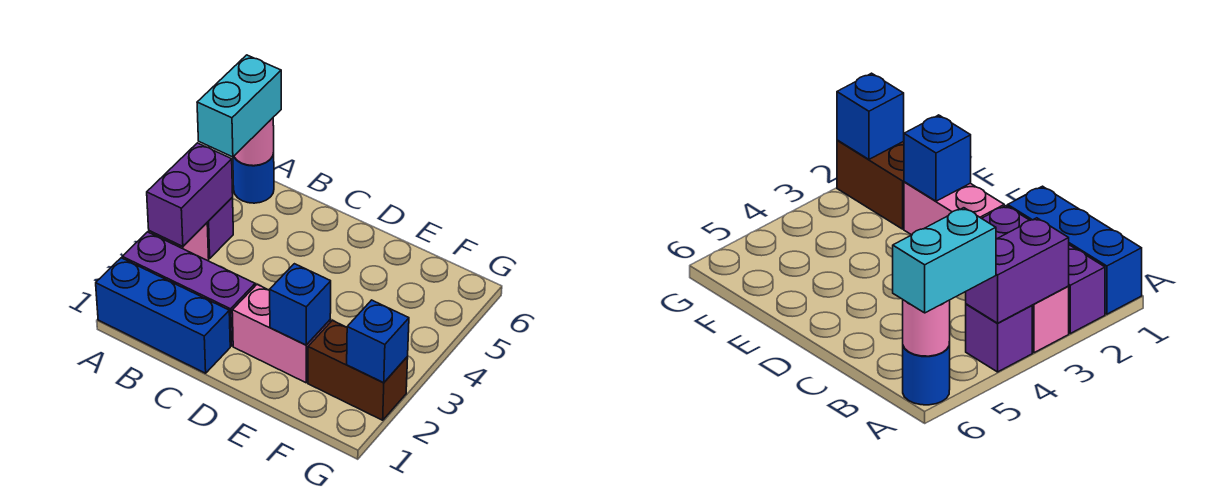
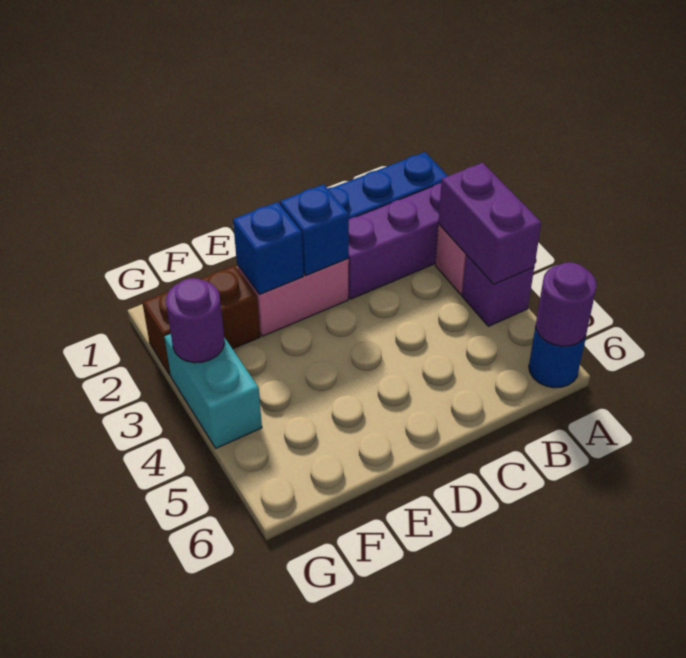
cyan 1x2 brick [197,55,281,157] -> cyan 1x2 brick moved to [164,334,262,448]
pink 1x1 round brick [234,118,274,166] -> purple 1x1 round brick [536,262,597,346]
blue 1x1 brick [347,300,409,383] -> blue 1x1 brick moved to [280,184,349,275]
none -> purple 1x1 round brick [166,278,224,363]

